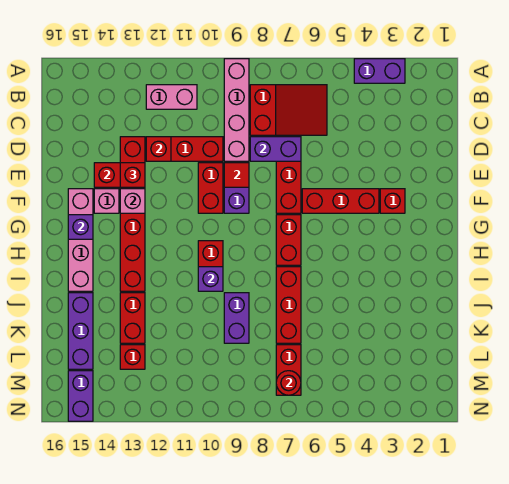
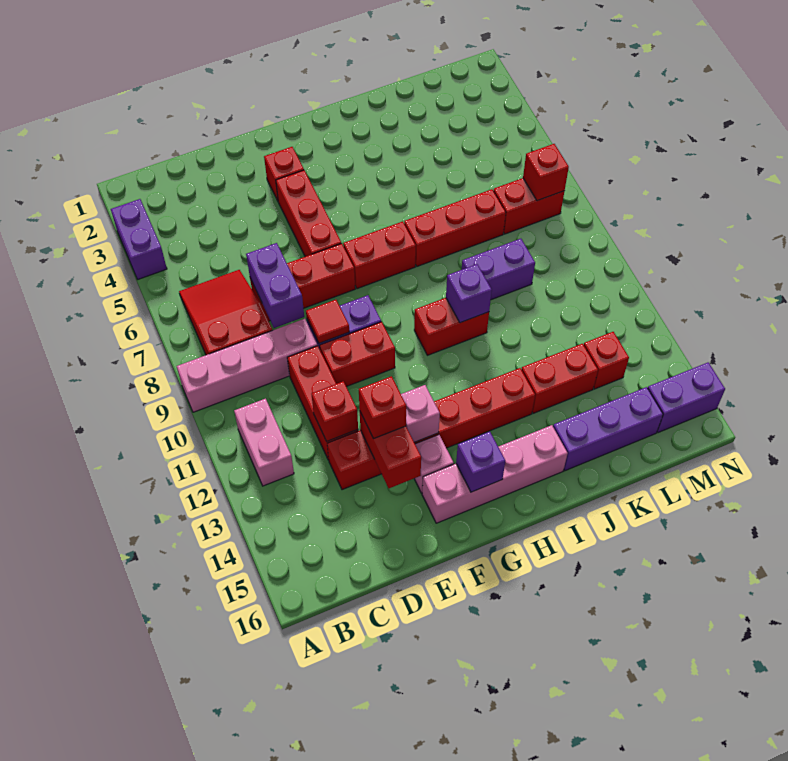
red 1x1 round brick [276,371,301,395] -> red 1x1 brick [523,144,569,201]

